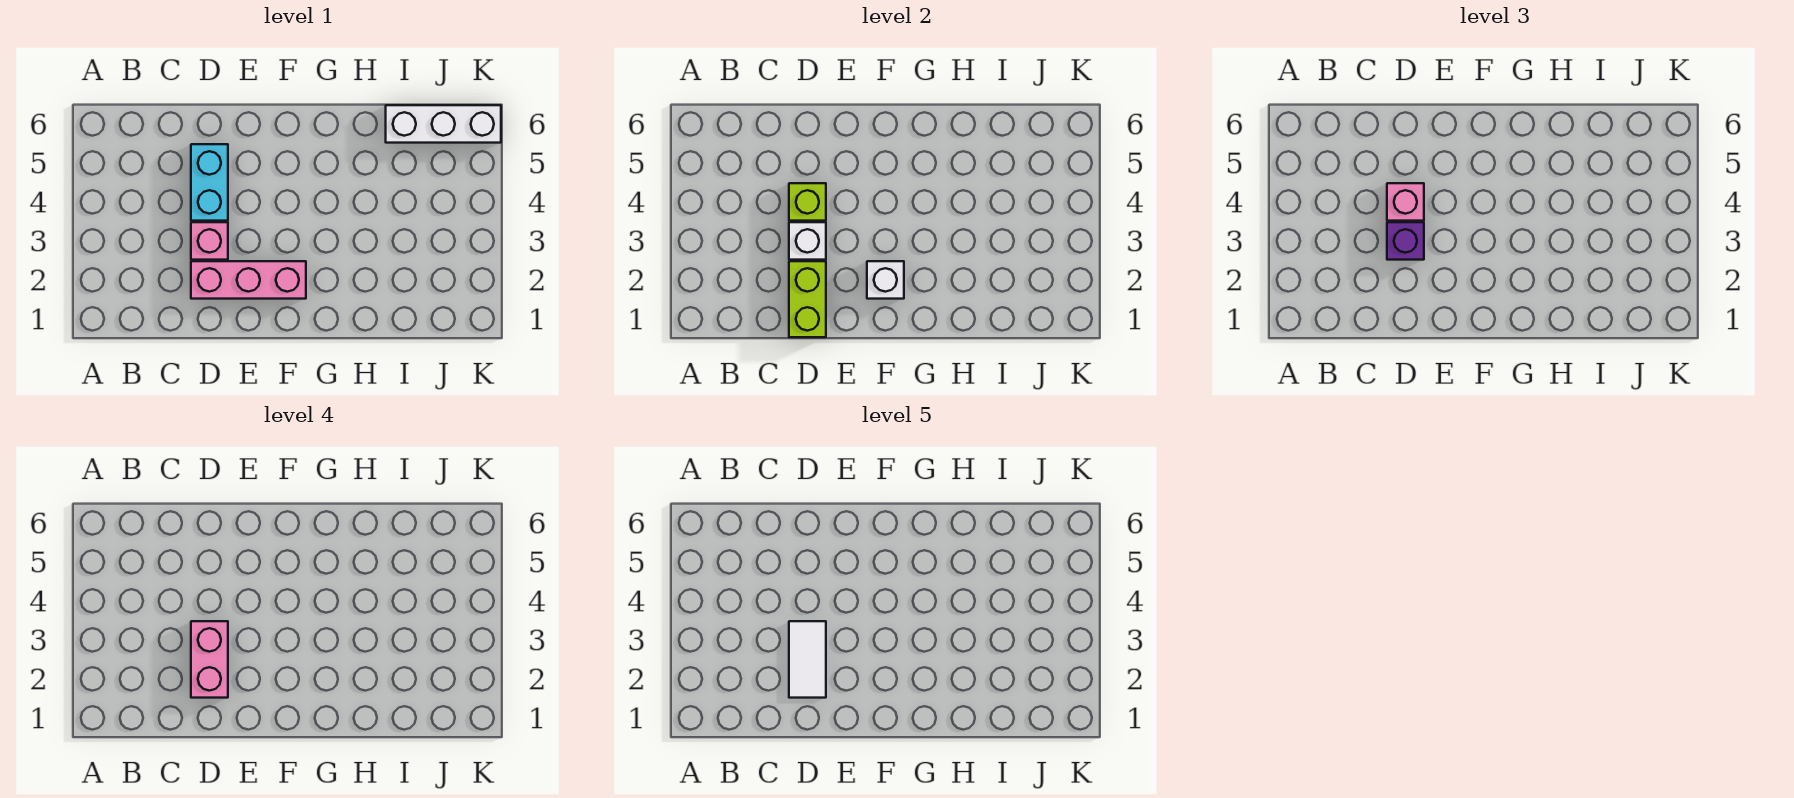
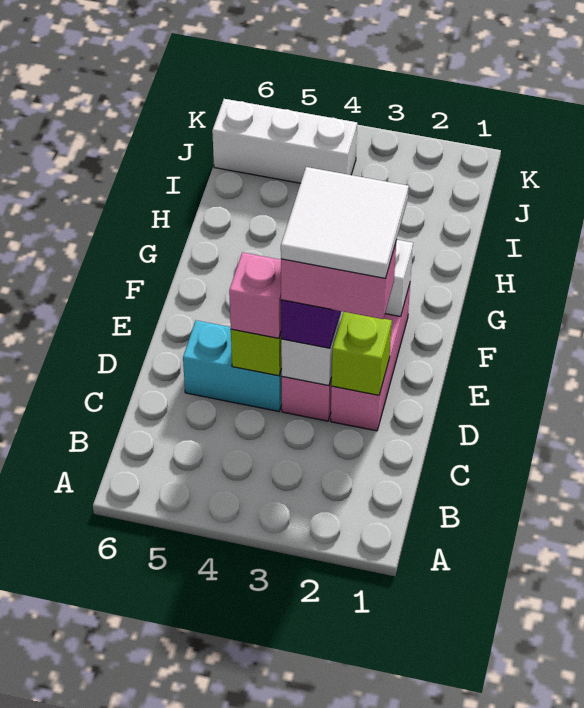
lime 1x2 brick [789,261,826,337] -> lime 1x1 brick [332,312,392,395]
white 1x2 tile [789,621,826,698] -> white 2x2 tile [281,167,409,279]
white 1x3 brick [386,105,501,143] -> white 1x3 brick turned to [212,99,357,183]

